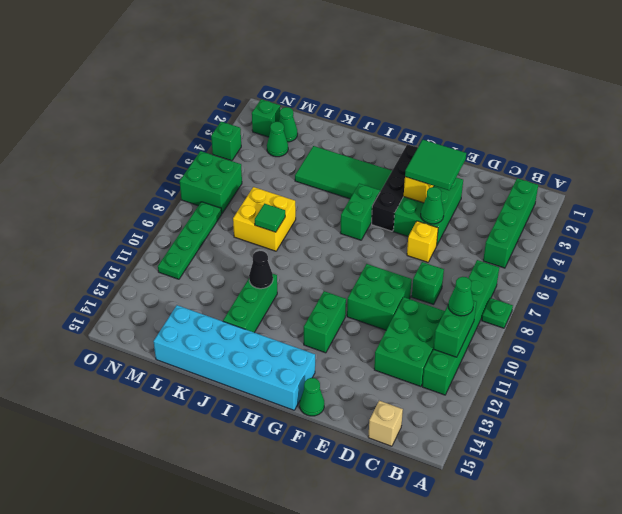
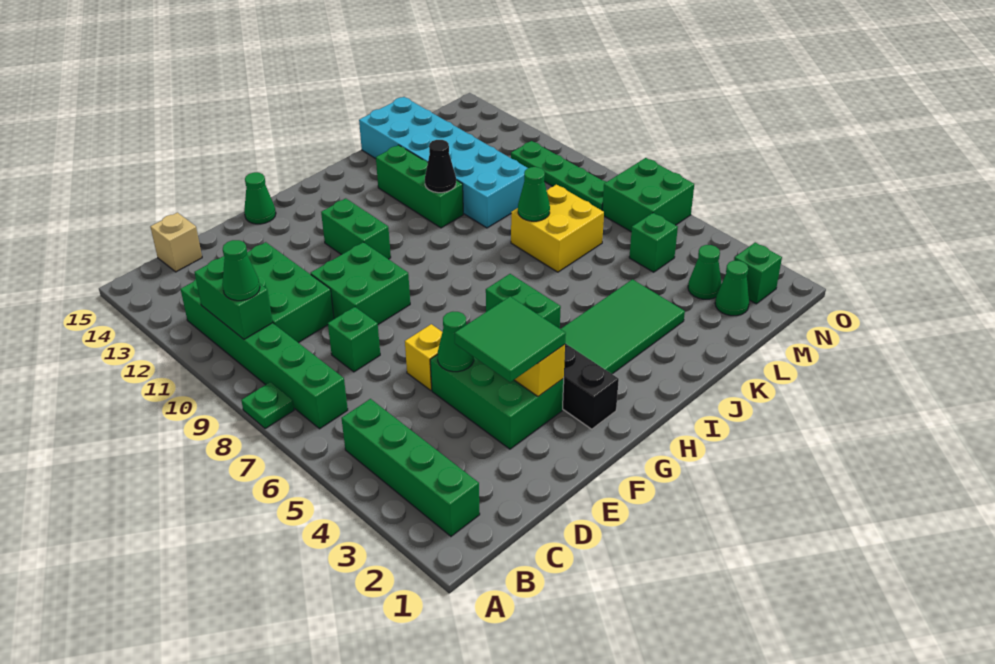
cyan 2x6 brick [153,305,315,410] -> cyan 2x6 brick turned to [359,97,527,228]
green 1x1 tile [255,204,285,232] -> green 1x1 cone [518,167,550,221]
green 1x1 brick [211,122,241,161] -> green 1x1 brick moved to [629,213,678,272]

